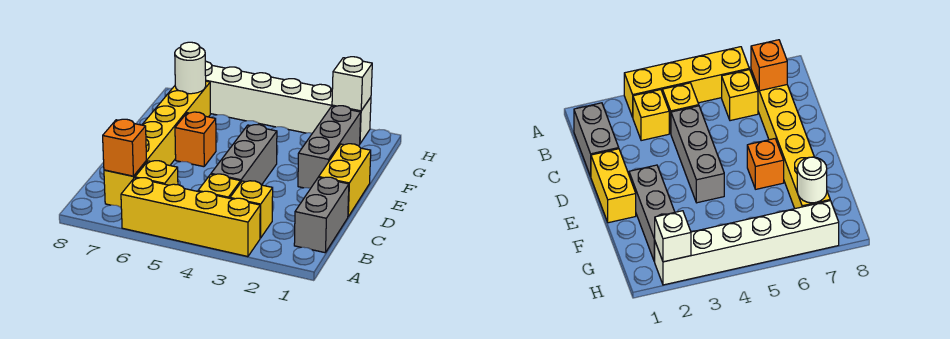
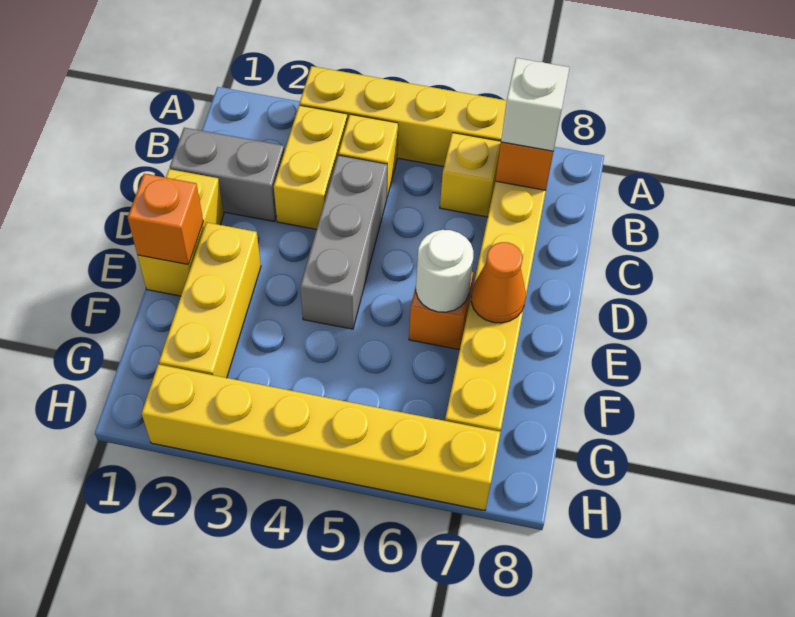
grey 1x2 brick [294,177,349,253] -> grey 1x2 brick turned to [170,128,284,222]
yellow 1x1 brick [230,181,273,238] -> yellow 1x2 brick [274,105,347,229]
none -> orange 1x1 brick [128,174,203,265]
grey 1x3 brick [298,106,361,188] -> yellow 1x3 brick [159,222,261,378]
none -> orange 1x1 cone [471,242,526,323]
white 1x1 round brick [175,42,206,94] -> white 1x1 round brick moved to [416,230,473,312]
white 1x6 brick [205,61,371,143] -> yellow 1x6 brick [142,364,500,511]
white 1x1 brick [332,57,372,111] -> white 1x1 brick moved to [501,58,570,151]

